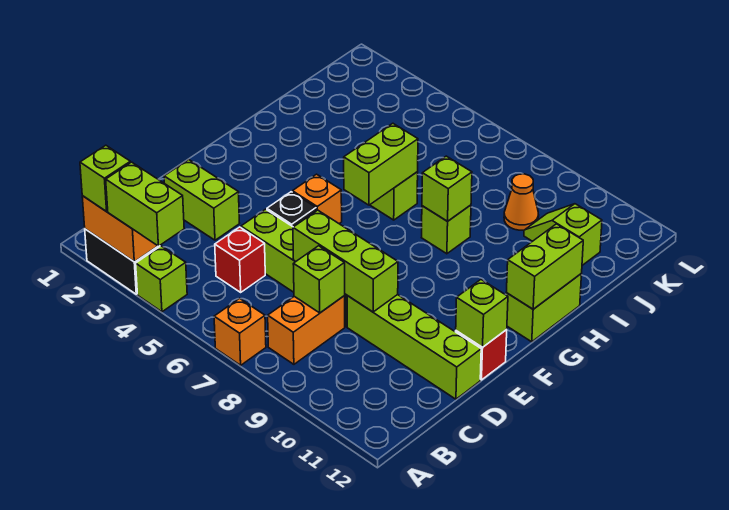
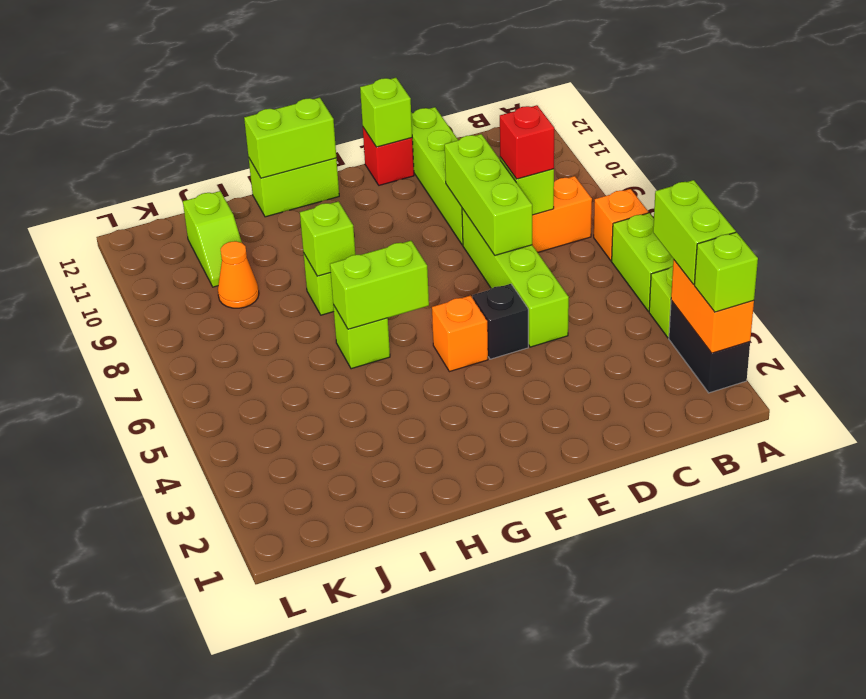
red 1x1 brick [215,227,265,292] -> red 1x1 brick moved to [500,105,554,179]
lime 1x2 brick [164,160,240,240] -> lime 1x2 brick moved to [612,213,674,311]

